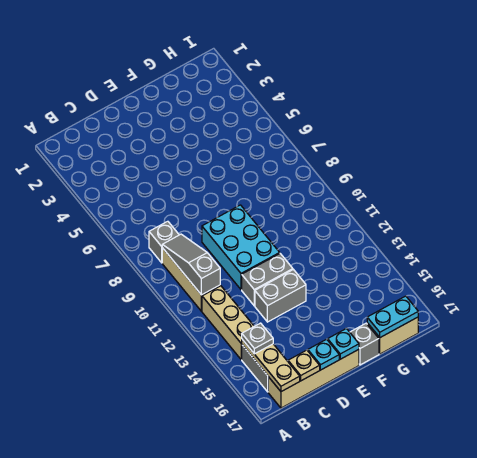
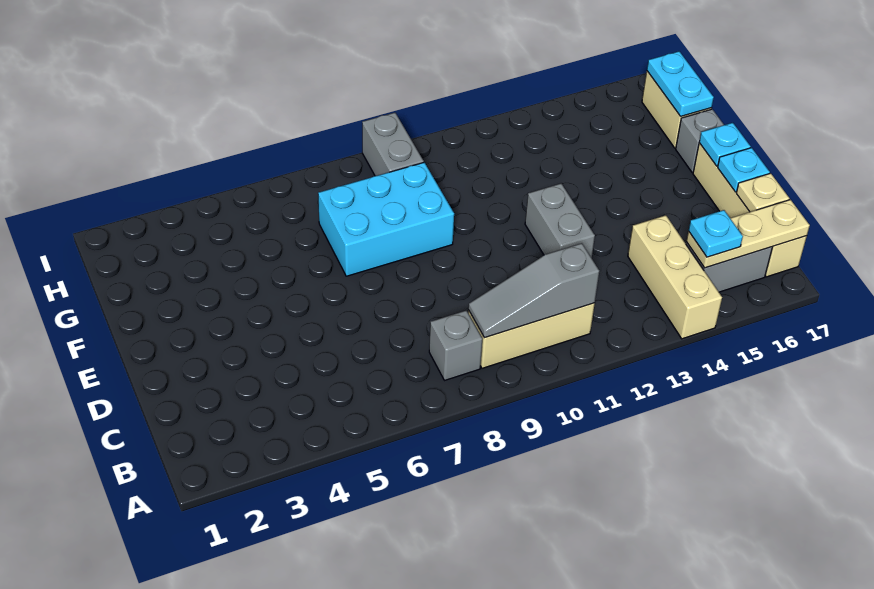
tan 1x3 brick [202,286,254,359] -> tan 1x3 brick turned to [628,215,722,339]
grey 1x1 plate [242,323,273,354] -> cyan 1x1 plate [689,210,743,257]
cyan 2x3 brick [202,205,280,290] -> cyan 2x3 brick moved to [318,163,454,276]
grey 1x2 brick [255,270,306,322] -> grey 1x2 brick moved to [362,113,424,176]

